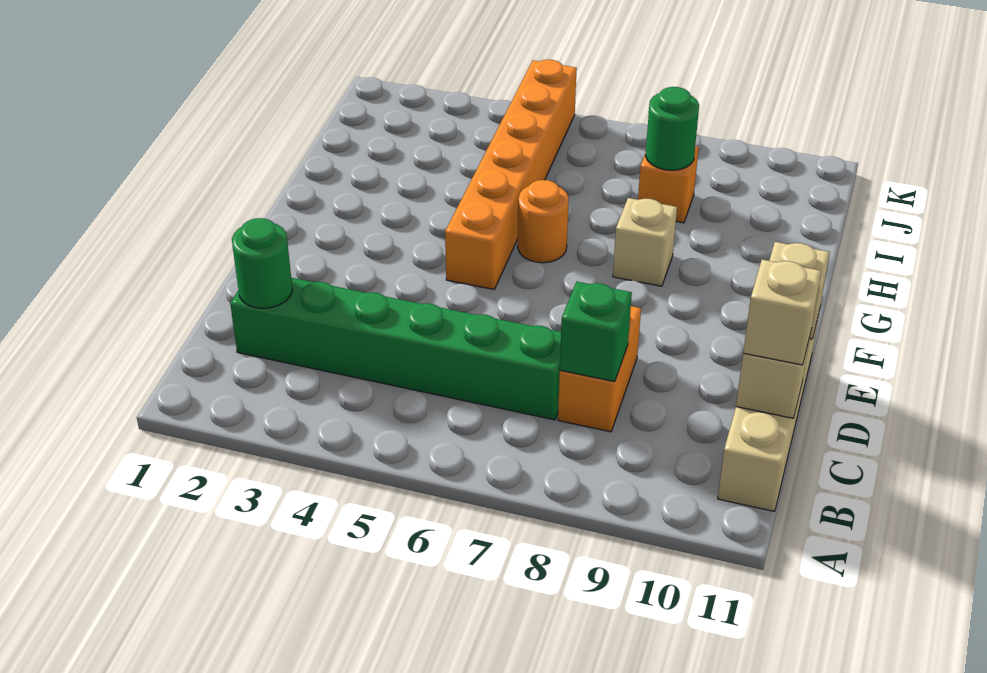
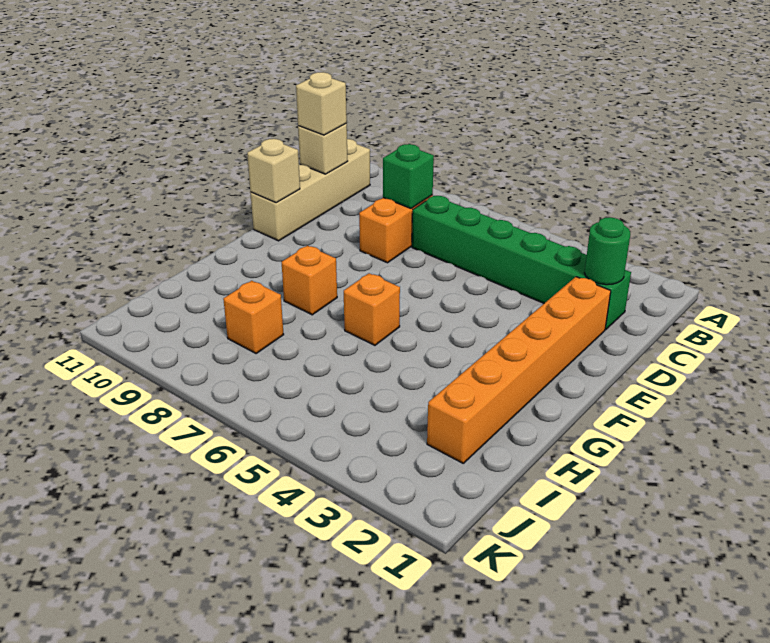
orange 1x6 brick [445,59,577,289] -> orange 1x6 brick moved to [427,277,611,463]
orange 1x1 round brick [518,180,569,263] -> orange 1x1 brick [344,273,400,345]
tan 1x1 brick [613,198,677,286] -> orange 1x1 brick [282,246,337,315]
green 1x1 round brick [645,87,699,170] -> none

